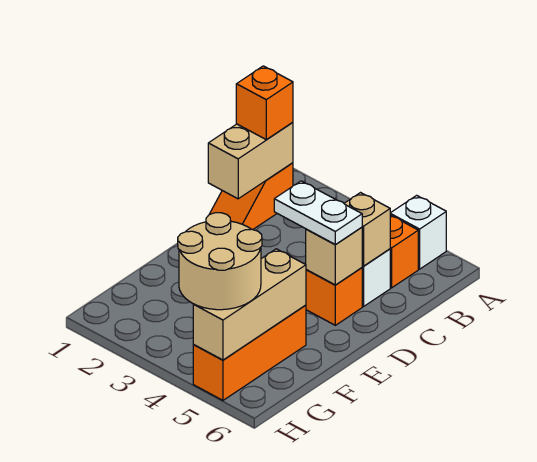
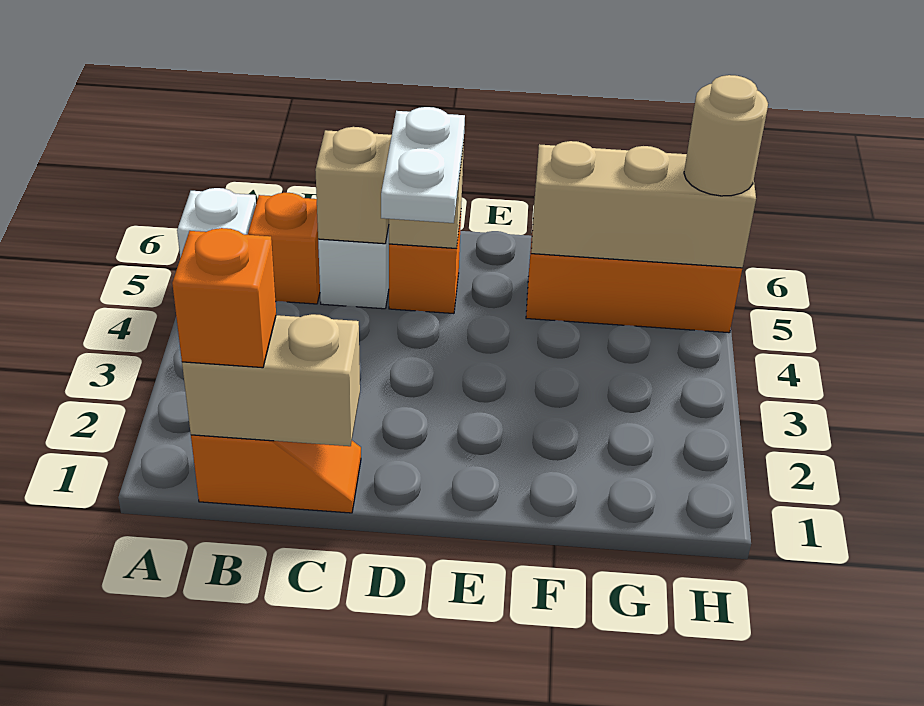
tan 2x2 round brick [178,213,262,310] -> tan 1x1 round brick [684,75,768,196]

